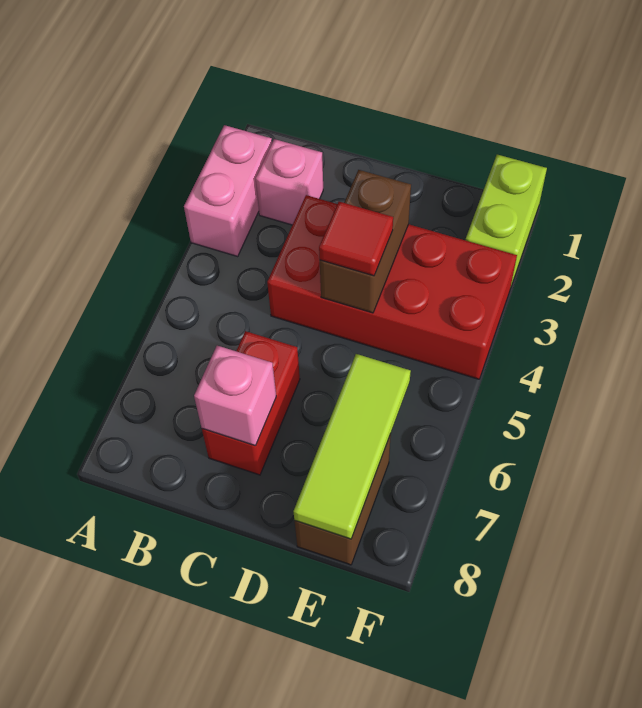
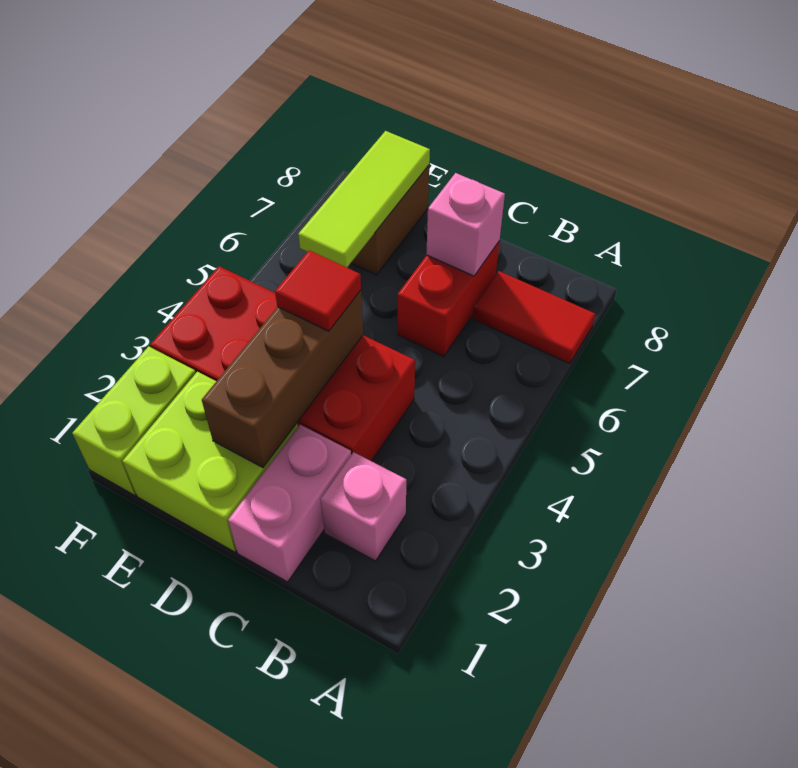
pink 1x2 brick [184,125,272,256] -> pink 1x2 brick moved to [228,425,351,582]
none -> red 1x2 tile [473,271,595,364]
none -> lime 2x2 brick [123,372,298,552]
brown 1x2 brick [320,170,411,313] -> brown 1x3 brick [202,291,363,468]

